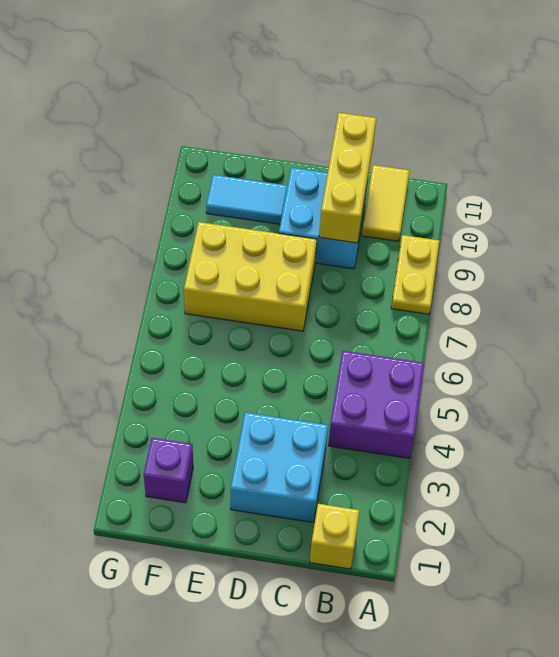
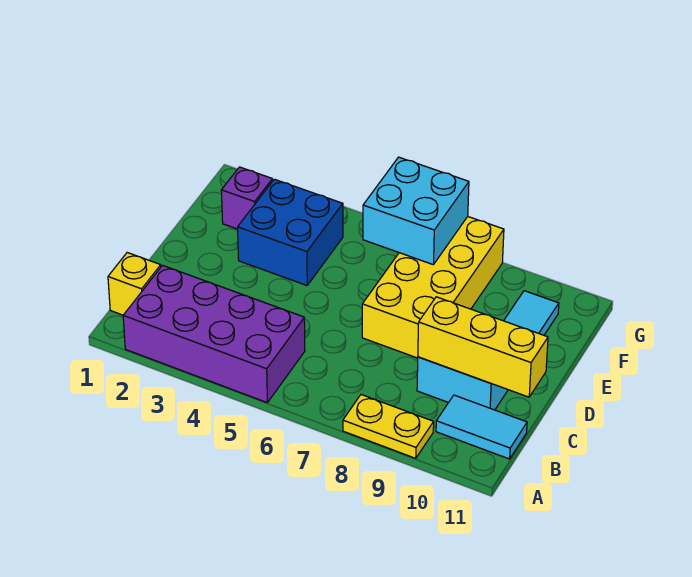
purple 2x2 brick [328,351,424,458] -> purple 2x4 brick [123,265,305,402]
yellow 1x2 tile [362,165,409,241] -> cyan 1x2 tile [436,395,527,459]
cyan 2x2 brick [231,412,328,523] -> cyan 2x2 brick moved to [363,157,469,265]
yellow 2x3 brick [184,222,317,331] -> yellow 2x4 brick [362,217,504,358]
none -> blue 2x2 brick [238,179,343,285]

